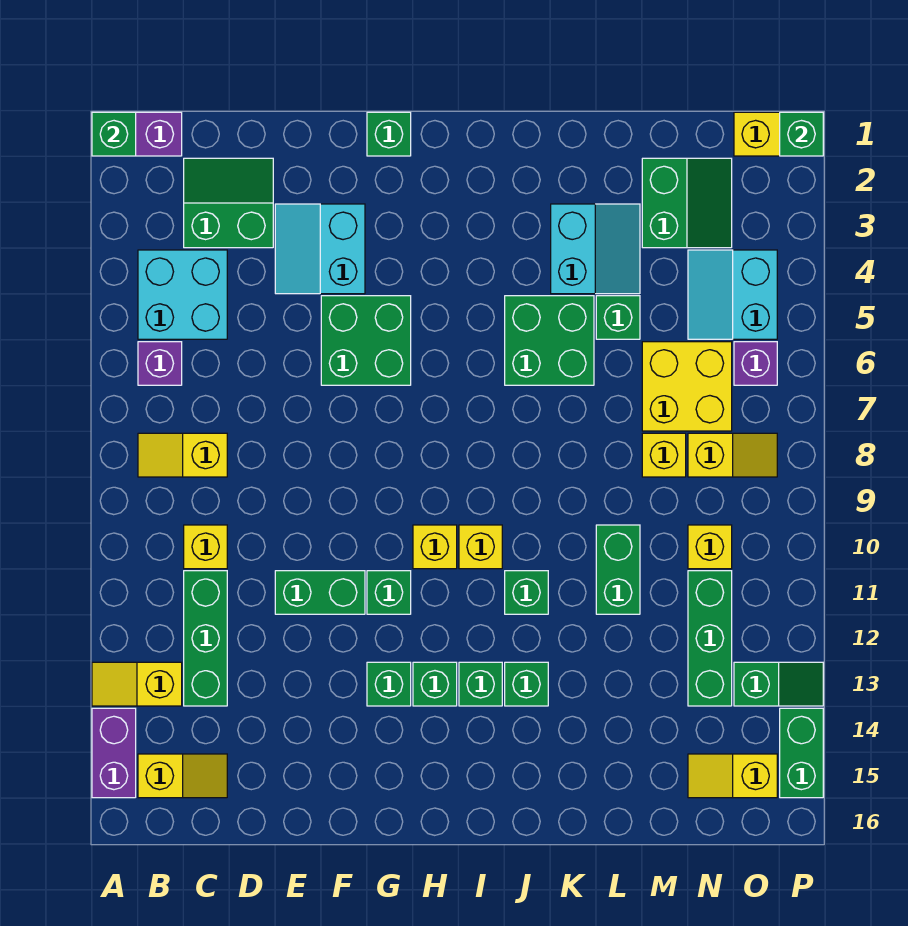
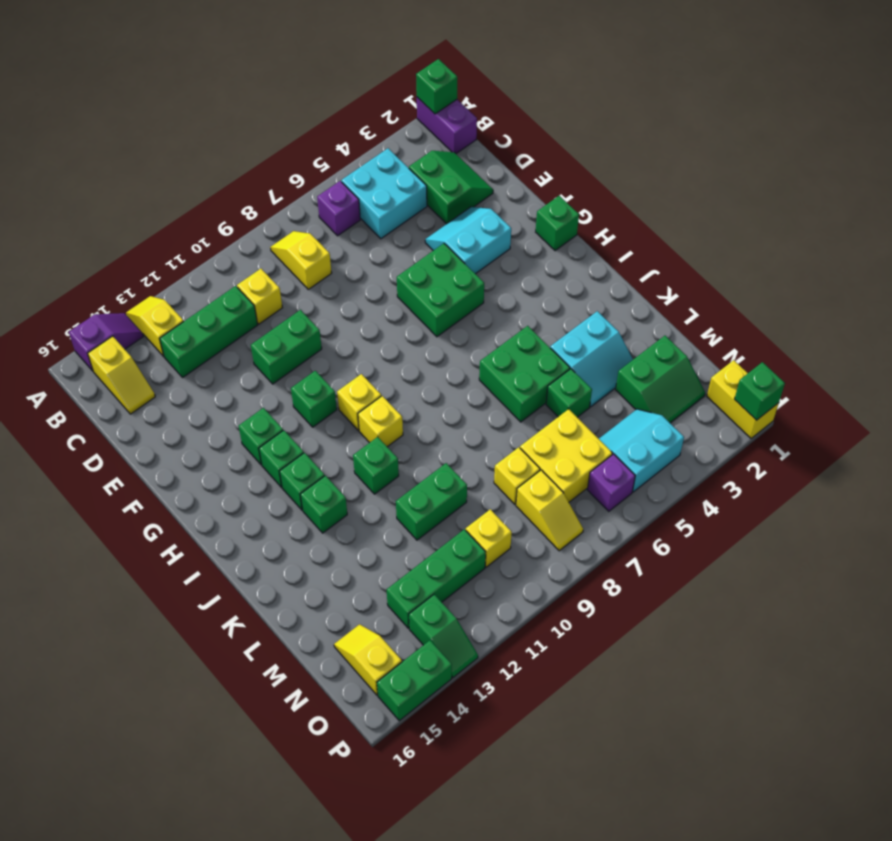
purple 1x2 brick [92,708,136,798] -> purple 1x2 slope [69,313,143,371]
green 1x2 brick [275,571,365,614] -> green 1x2 brick turned to [251,310,322,384]

